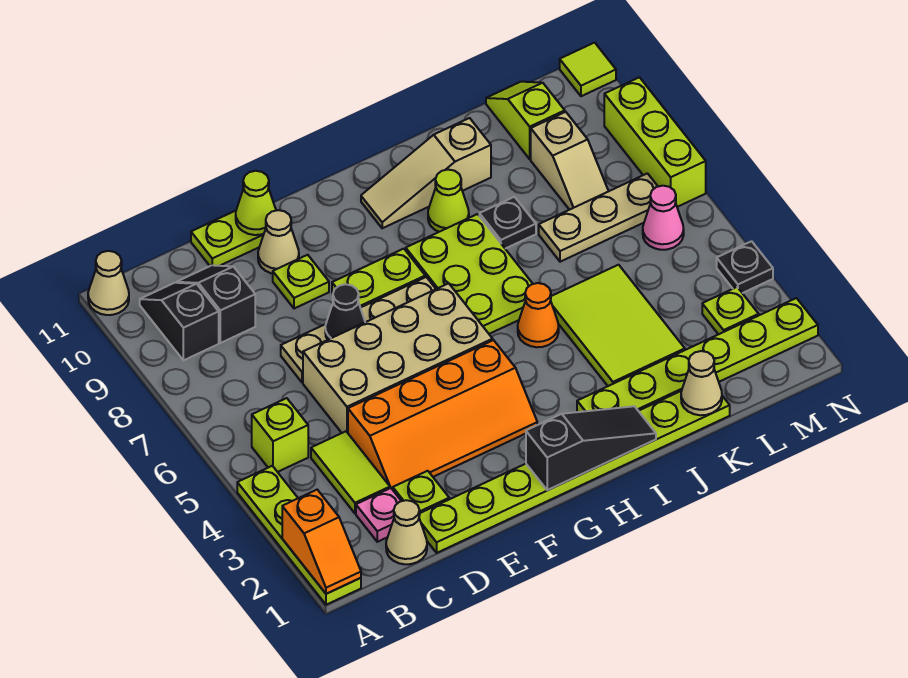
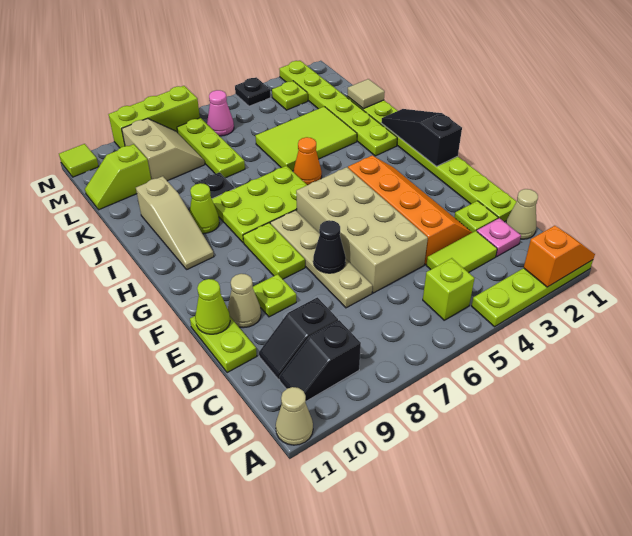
tan 1x1 cone [681,351,722,415] -> tan 1x1 tile [348,79,385,109]
tan 1x3 plate [539,173,658,262] -> lime 1x3 plate [177,118,245,178]
tan 1x2 slope [531,112,609,210] -> tan 2x2 slope [122,119,205,181]

